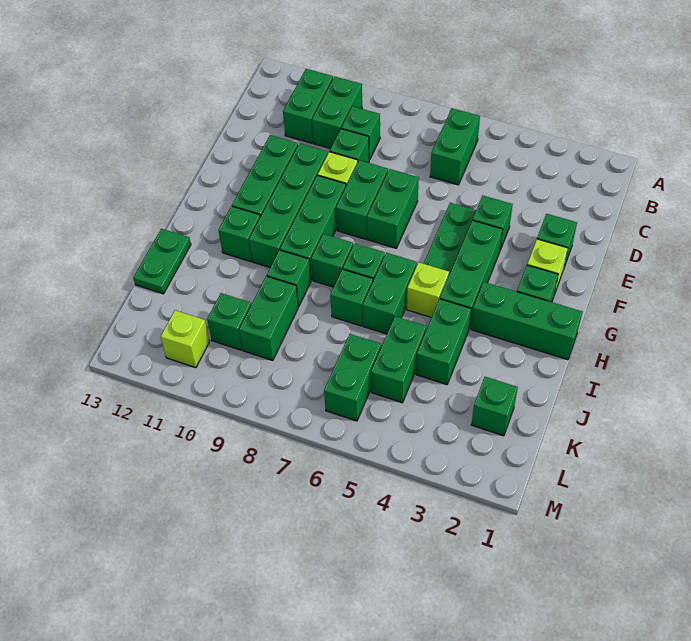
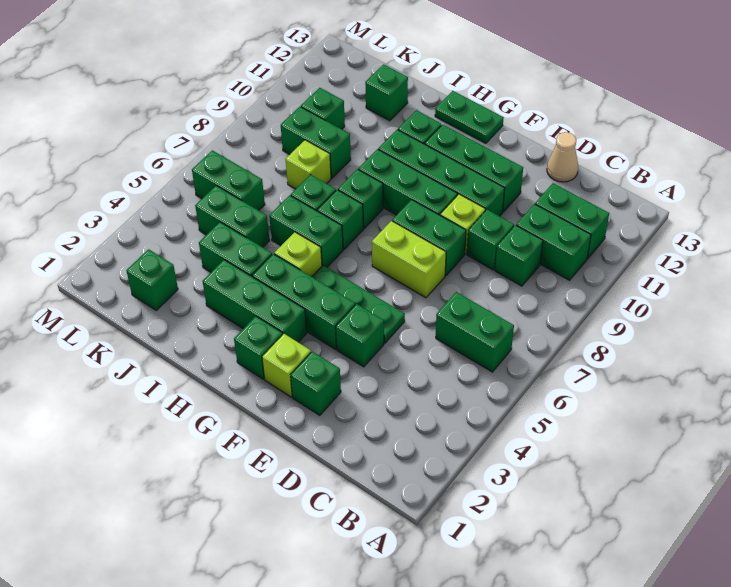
none -> tan 1x1 cone [547,132,578,182]
green 1x2 brick [367,169,419,248] -> lime 1x2 brick [372,221,446,298]
green 1x3 brick [471,282,582,360] -> green 1x3 brick turned to [203,260,307,342]
green 1x1 brick [267,250,311,306] -> green 1x1 brick moved to [365,64,408,121]
green 1x2 plate [133,229,191,294] -> green 1x2 plate moved to [435,91,504,143]
lime 1x1 brick [161,310,210,368] -> lime 1x1 brick moved to [286,140,331,189]

